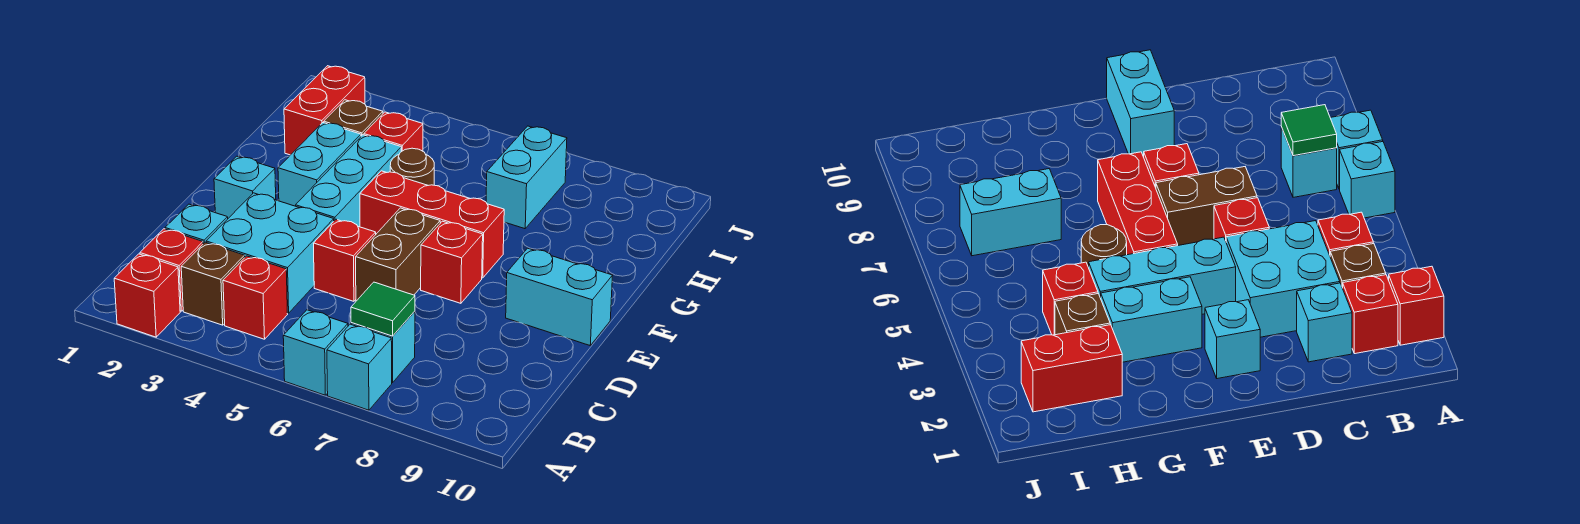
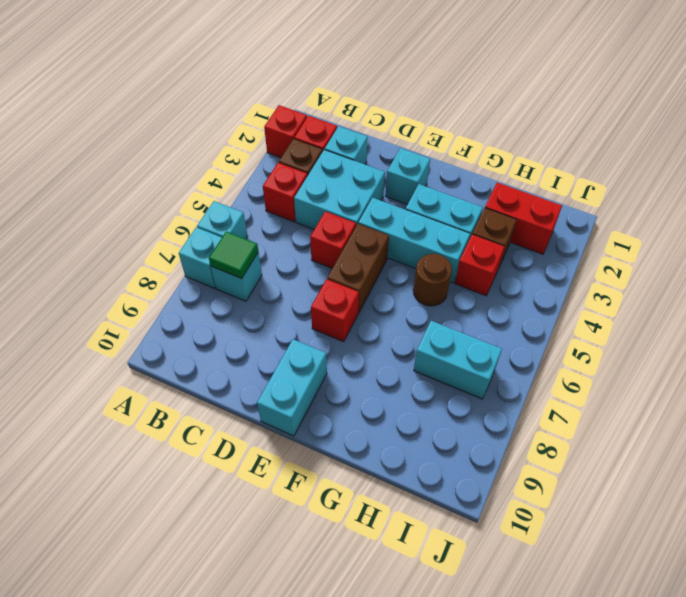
brown 1x2 brick [356,208,440,301] -> brown 1x2 brick turned to [327,224,389,313]
red 1x3 brick [360,171,504,278] -> none

